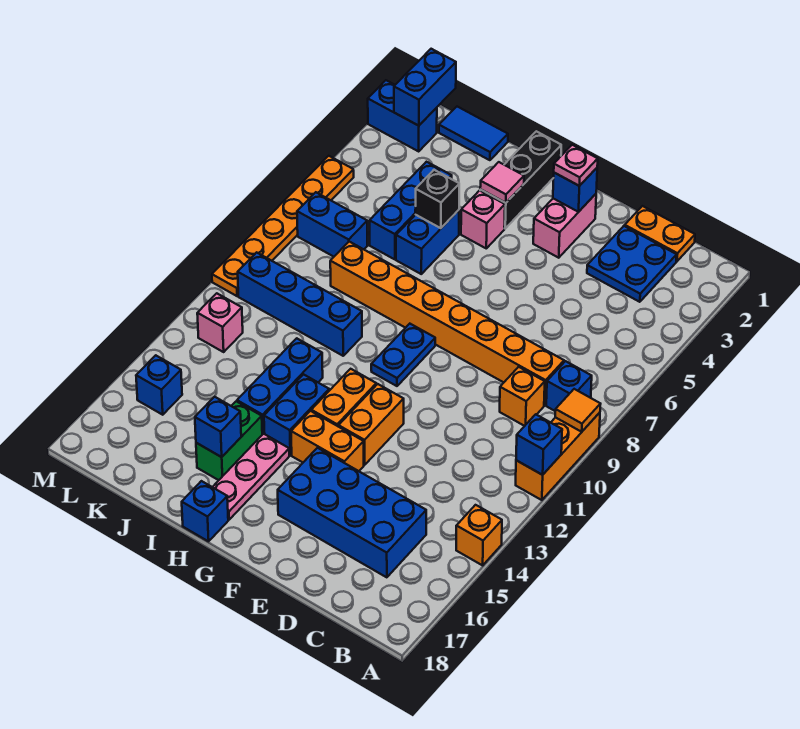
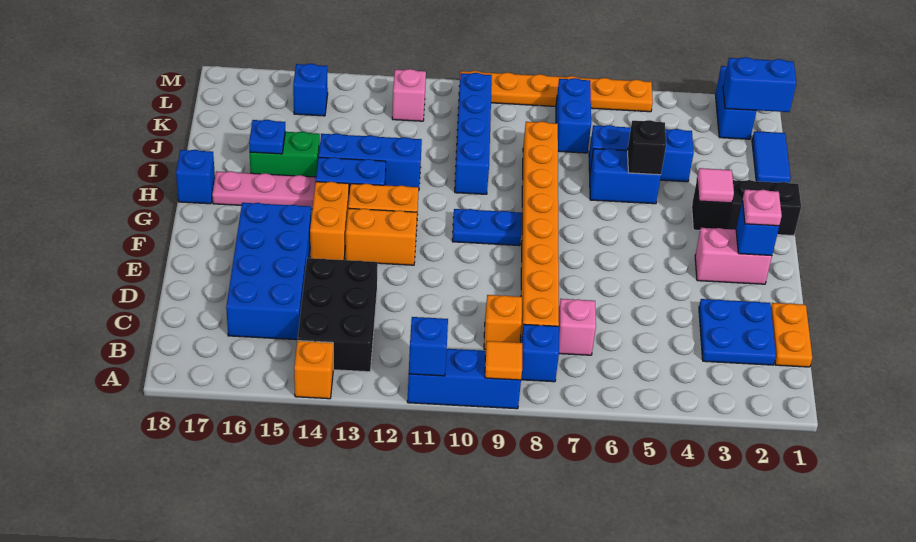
orange 1x3 brick [516,413,600,500] -> blue 1x3 brick [407,349,521,409]
none -> black 2x3 brick [298,258,378,372]
pink 1x1 brick [461,191,505,248] -> pink 1x1 brick moved to [559,299,596,355]
blue 1x1 brick [195,397,241,457] -> blue 1x1 plate [249,120,285,154]

